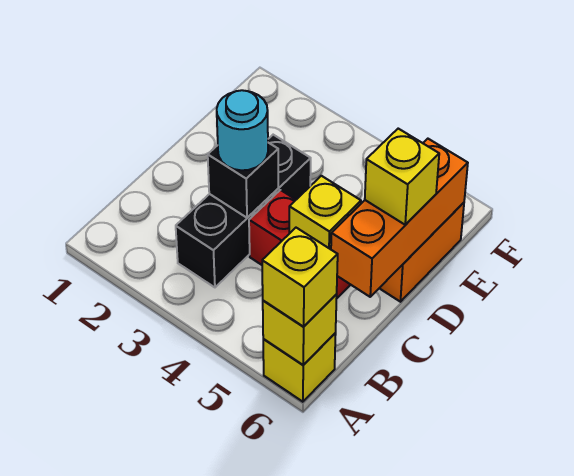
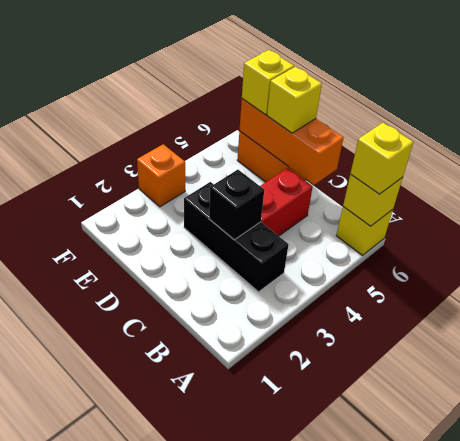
cyan 1x1 round brick [217,90,268,170] -> none
yellow 1x1 brick [289,176,361,249] -> yellow 1x1 brick moved to [242,50,294,115]
none -> orange 1x1 brick [137,144,185,207]

